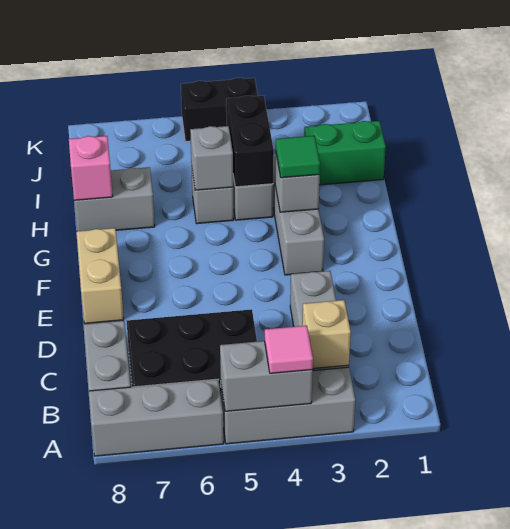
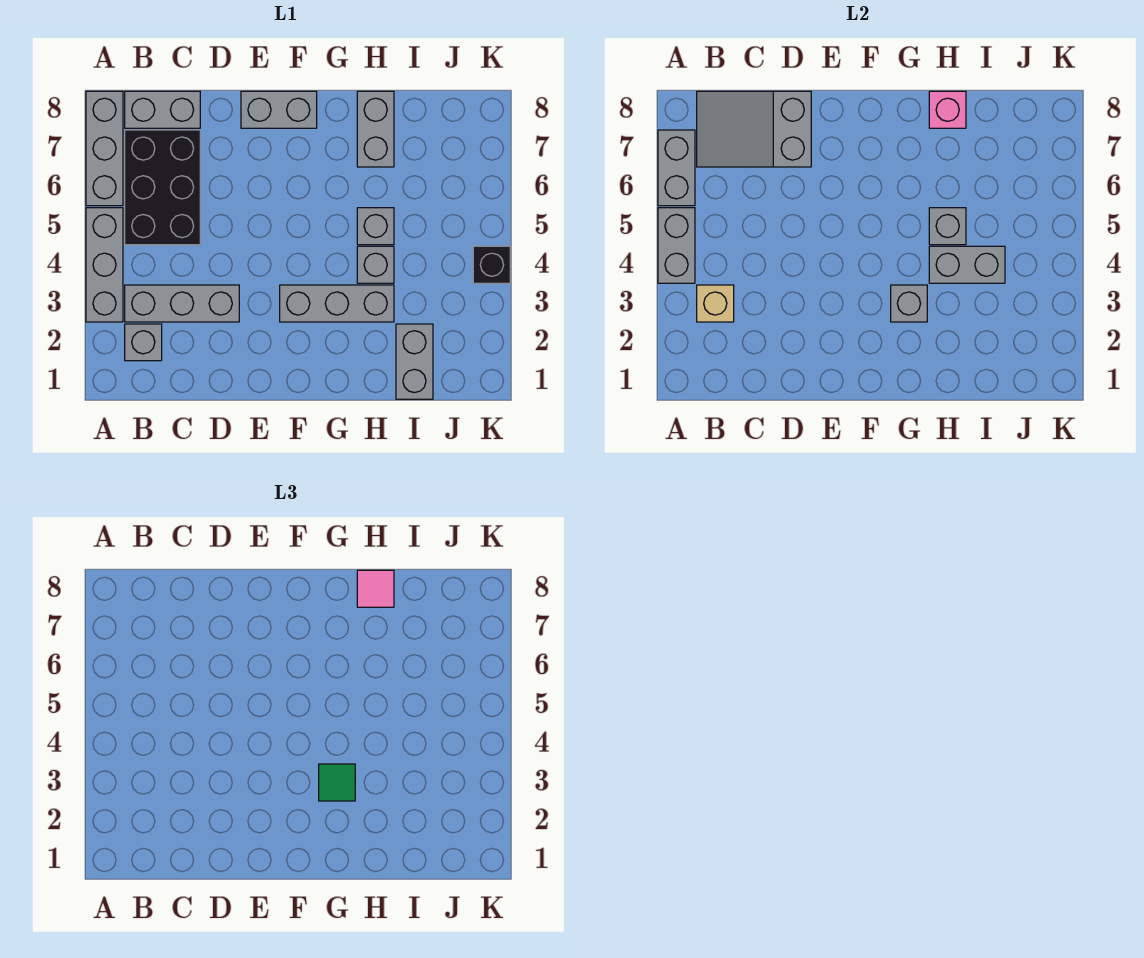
pink 1x1 tile [265,326,313,373] -> pink 1x1 tile moved to [357,570,394,607]
none -> grey 1x2 brick [658,130,695,206]
none -> grey 1x1 brick [125,324,162,361]
none -> grey 2x3 slope [697,91,811,167]
tan 1x2 brick [77,228,124,324] -> grey 1x2 brick [241,91,317,128]
black 1x2 brick [226,96,274,187] -> grey 1x2 brick [929,246,1005,283]
green 1x2 brick [304,121,386,185] -> grey 1x2 brick [396,324,433,399]
black 1x2 brick [181,78,258,141] -> black 1x1 brick [473,246,510,283]

